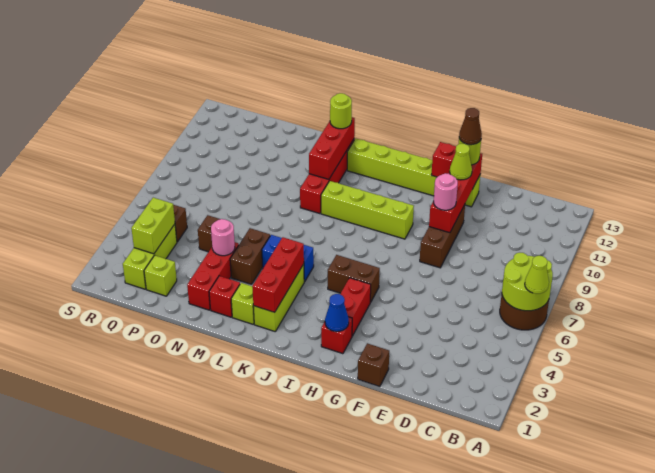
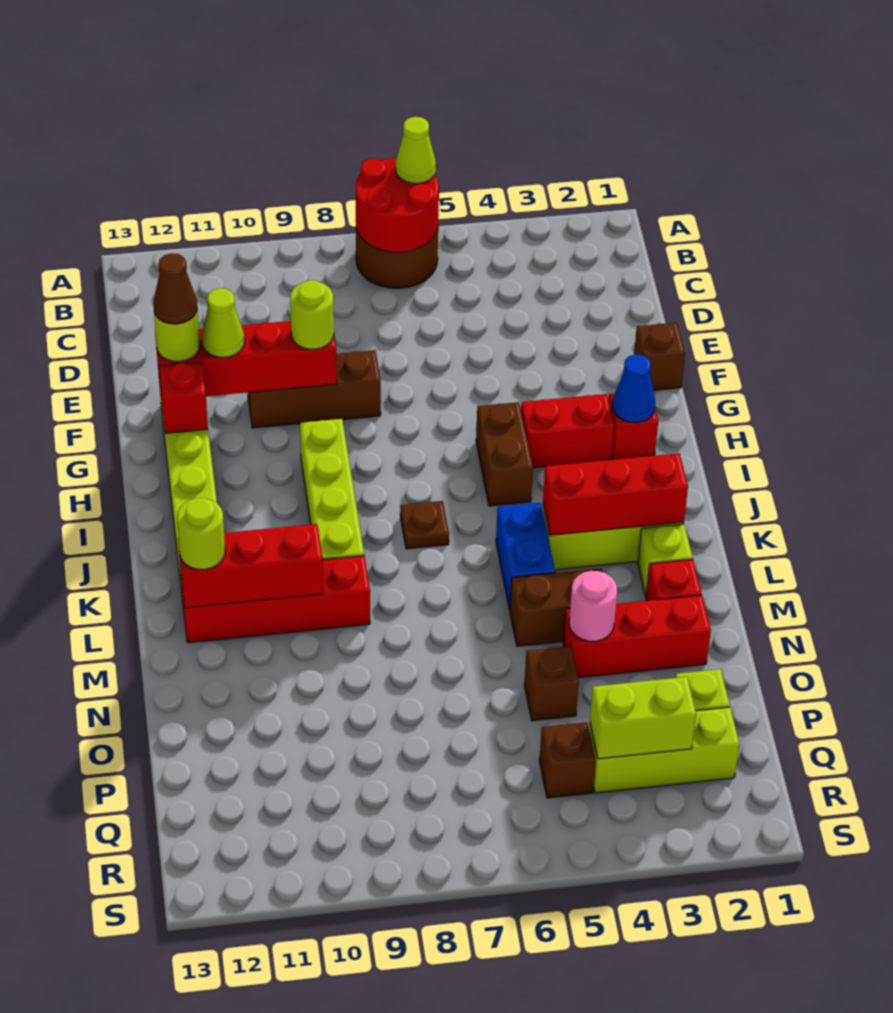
lime 2x2 round brick [502,253,553,311] -> red 2x2 round brick [356,158,439,252]
pink 1x1 round brick [434,173,458,210] -> lime 1x1 round brick [290,280,334,349]
none -> brown 1x1 plate [400,501,449,549]

